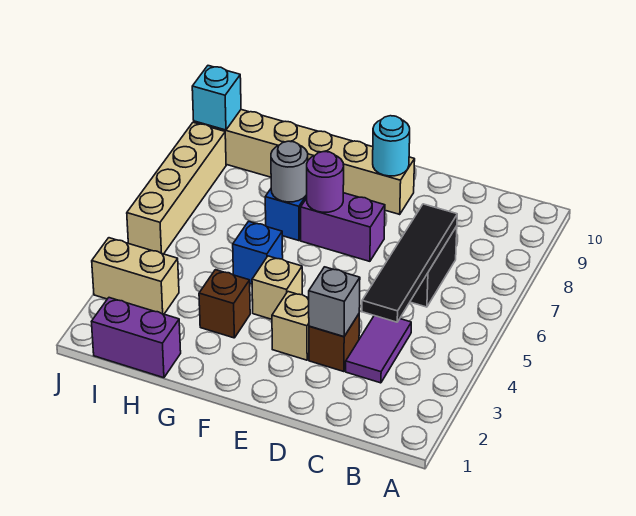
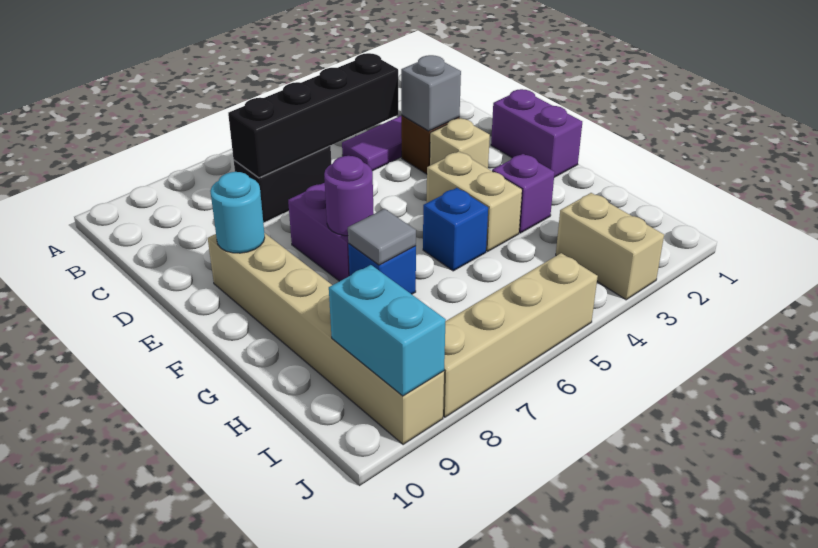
black 1x4 tile [362,204,457,322] -> black 1x4 brick [228,53,398,178]
tan 1x1 brick [252,256,302,319] -> tan 1x2 brick [427,152,522,252]
brown 1x1 brick [199,270,250,338] -> purple 1x1 brick [492,154,555,233]
grey 1x1 round brick [271,141,308,202] -> grey 1x1 tile [348,209,416,265]
purple 1x2 brick [91,298,181,378] -> purple 1x2 brick moved to [491,89,582,177]
cyan 1x1 brick [192,66,241,130] -> cyan 1x2 brick [329,265,446,396]

